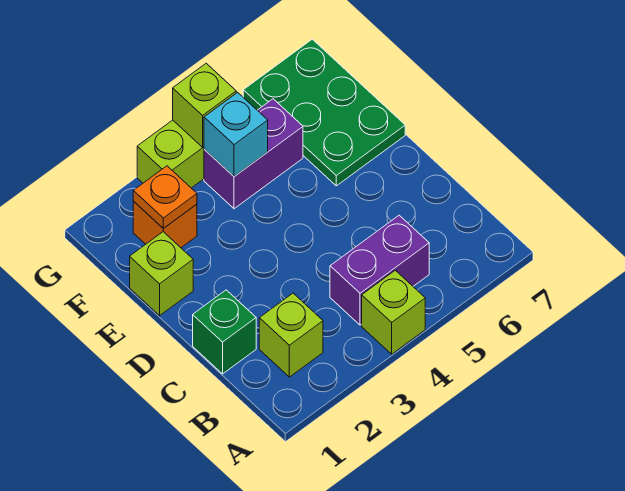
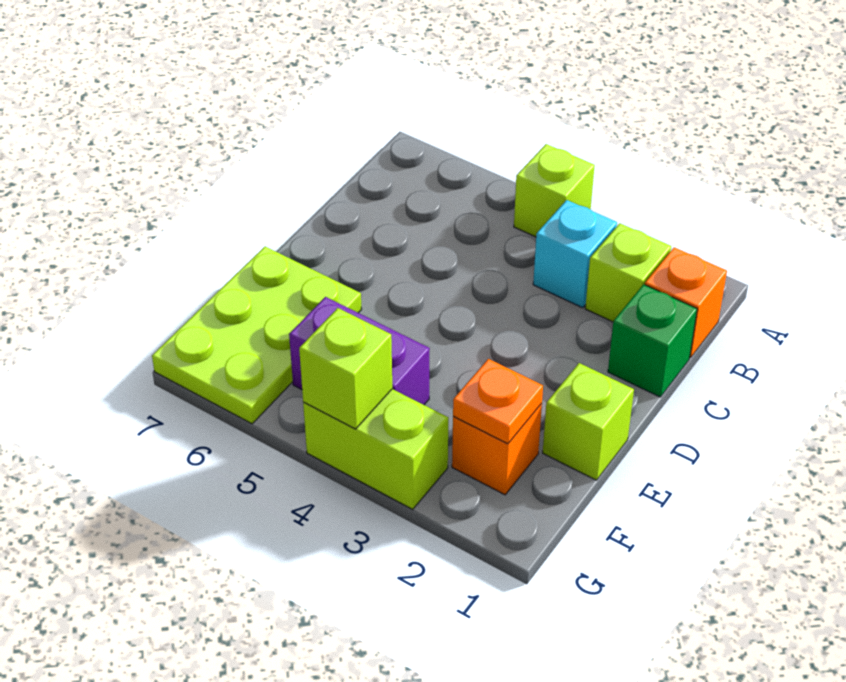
none -> orange 1x1 brick [645,247,727,358]
purple 1x2 brick [330,215,429,325] -> none
green 2x3 plate [243,39,405,186] -> lime 2x3 plate [152,247,362,424]
cyan 1x1 brick [204,92,268,176] -> cyan 1x1 brick moved to [533,200,617,308]

